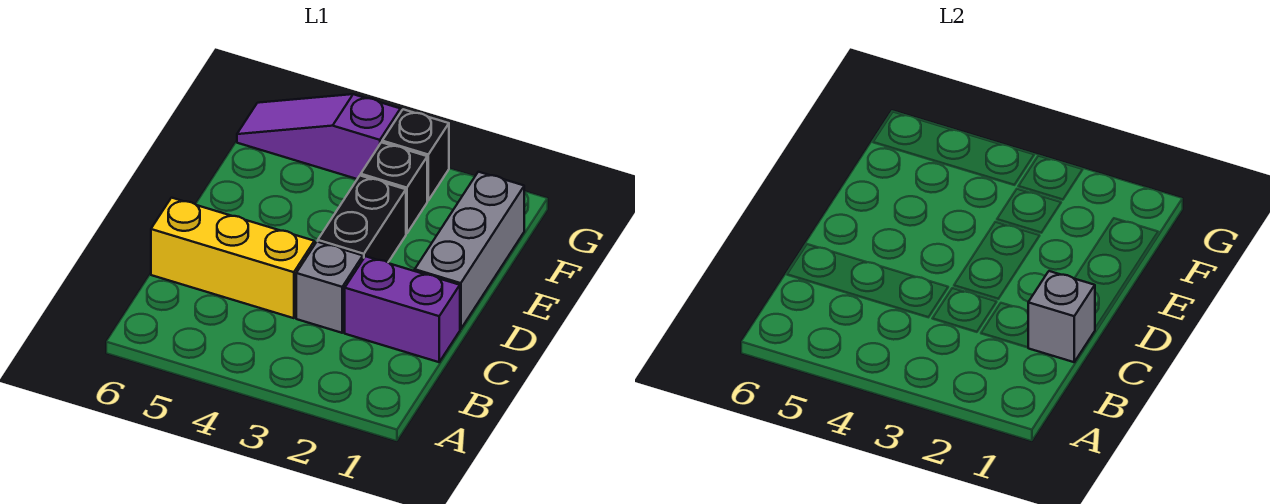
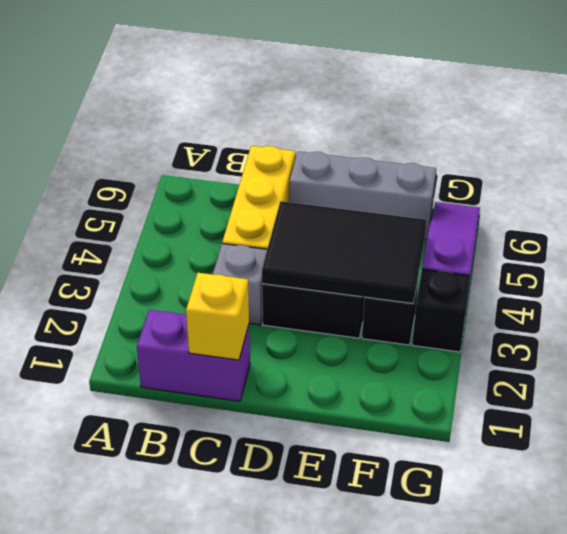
purple 1x2 brick [345,256,460,362] -> purple 1x2 brick turned to [137,310,250,401]
grey 1x1 brick [1028,271,1095,362] -> yellow 1x1 brick [186,273,249,360]
grey 1x3 brick [415,172,524,329] -> grey 1x3 brick moved to [289,151,436,240]
none -> black 2x3 tile [262,201,427,304]

